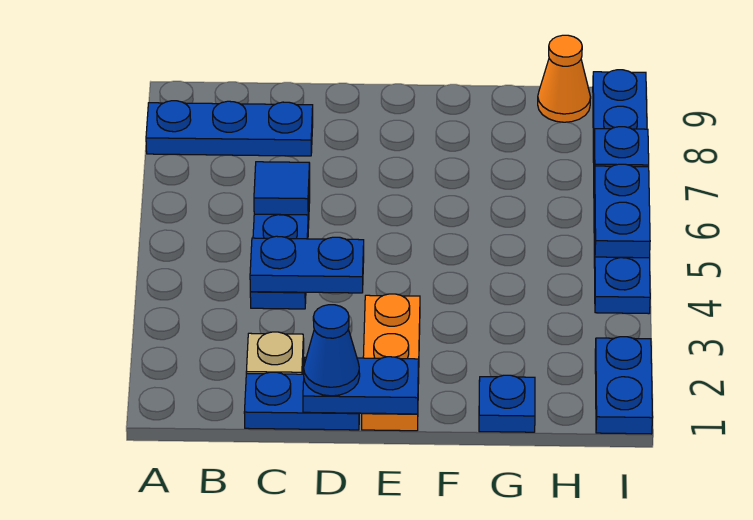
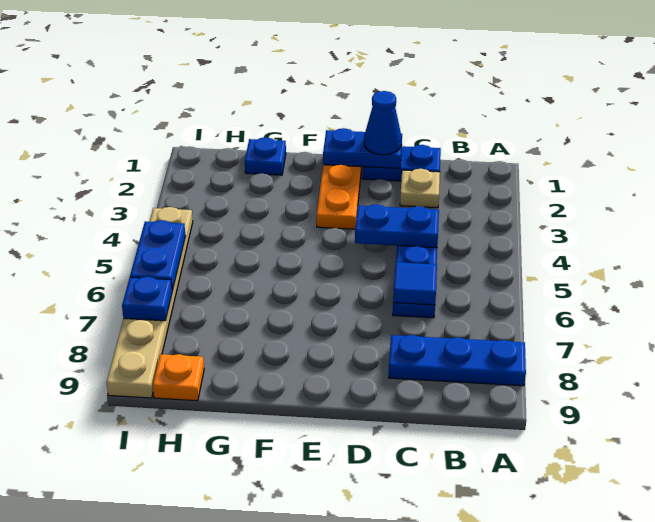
orange 1x1 cone [538,35,591,122] -> orange 1x1 plate [153,354,204,401]
blue 1x2 plate [595,337,653,434] -> none
blue 1x6 plate [593,70,650,314] -> tan 1x6 plate [106,207,193,398]

